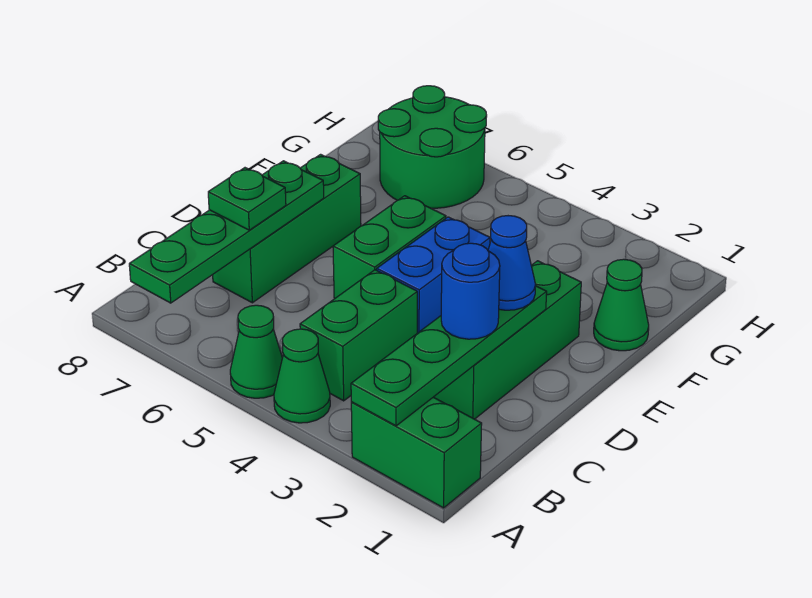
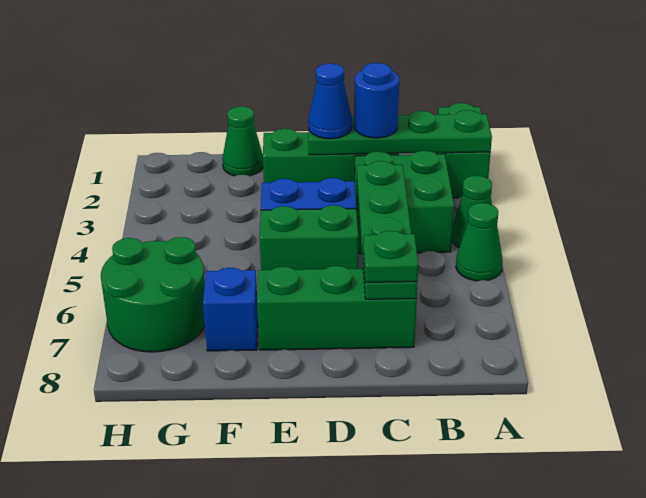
green 1x4 plate [129,161,324,303] -> green 1x4 plate turned to [357,161,418,299]
green 1x2 brick [300,270,417,401] -> green 2x2 brick [355,151,454,254]
none -> blue 1x1 brick [203,268,258,351]

